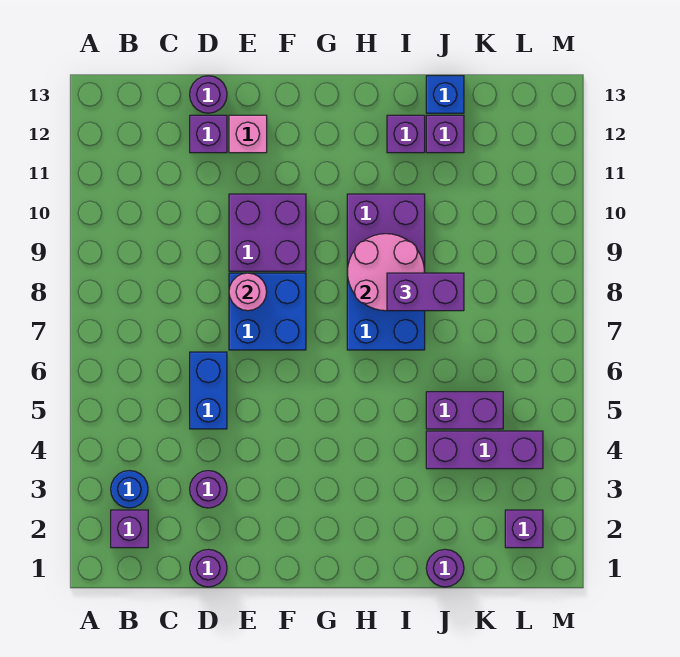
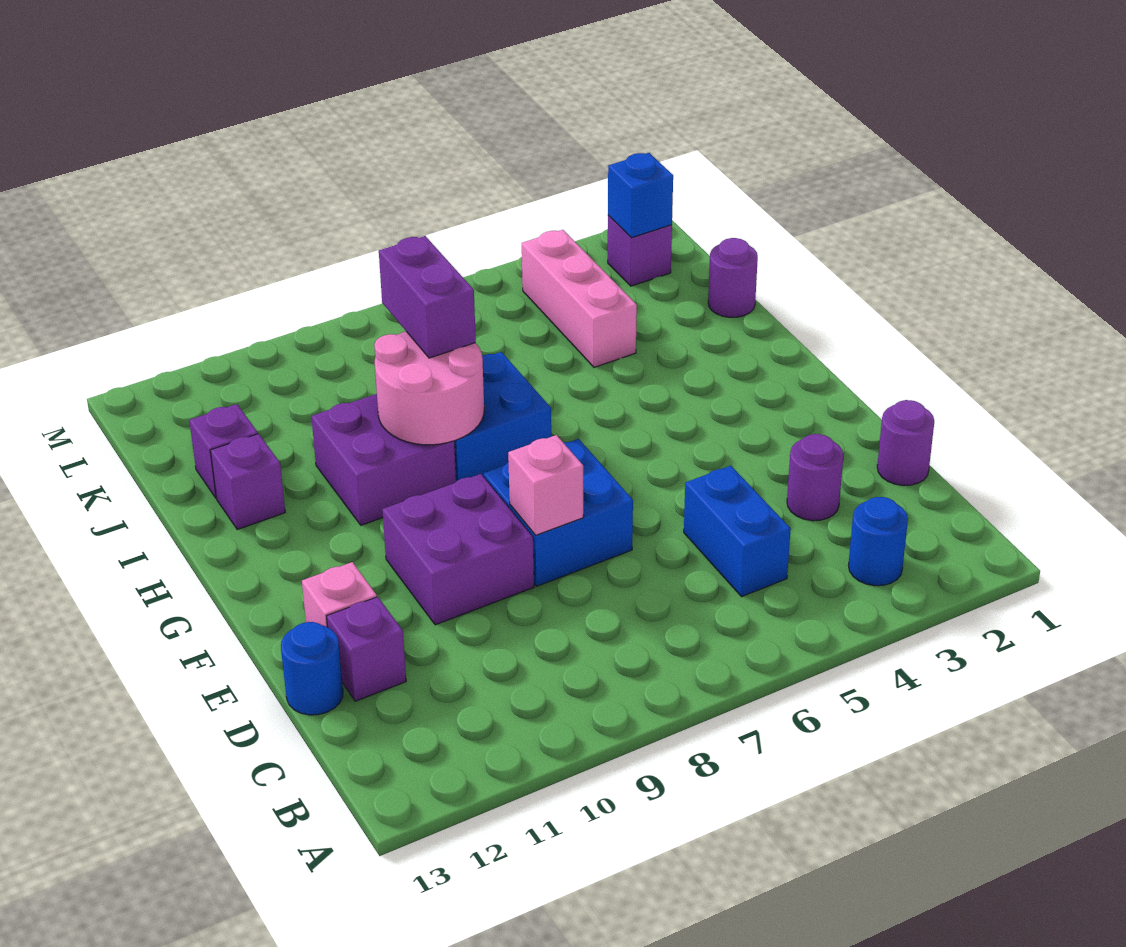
purple 1x1 brick [111,510,148,548] -> none
blue 1x2 brick [190,352,227,429] -> blue 1x2 brick turned to [684,466,791,597]
purple 1x1 round brick [190,76,227,113] -> blue 1x1 round brick [281,622,343,715]
pink 1x1 round brick [229,273,267,311] -> pink 1x1 brick [508,435,583,535]
purple 1x3 brick [426,431,543,469] -> pink 1x3 brick [522,230,637,367]
purple 1x2 brick [426,392,503,429] -> none
blue 1x1 brick [426,76,464,113] -> blue 1x1 brick moved to [608,153,673,238]

